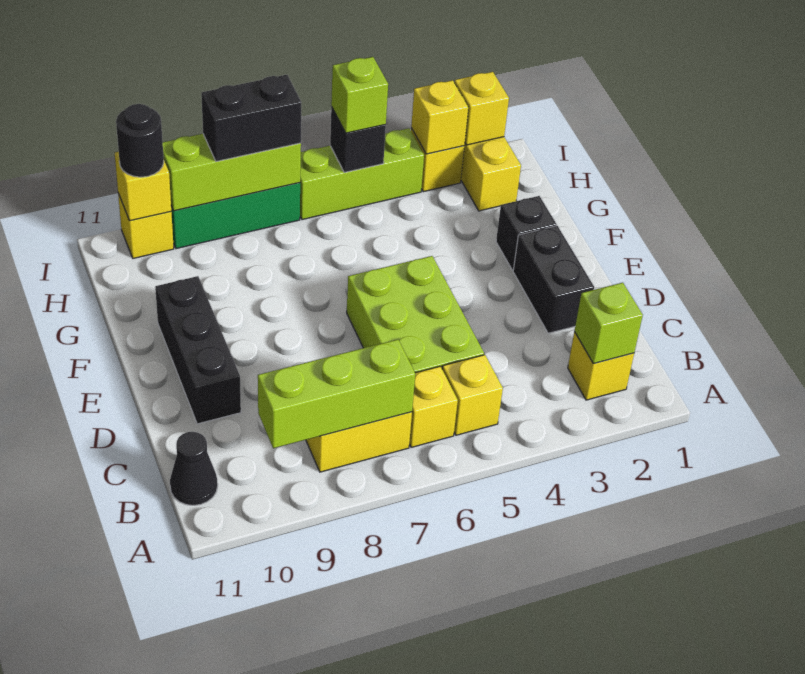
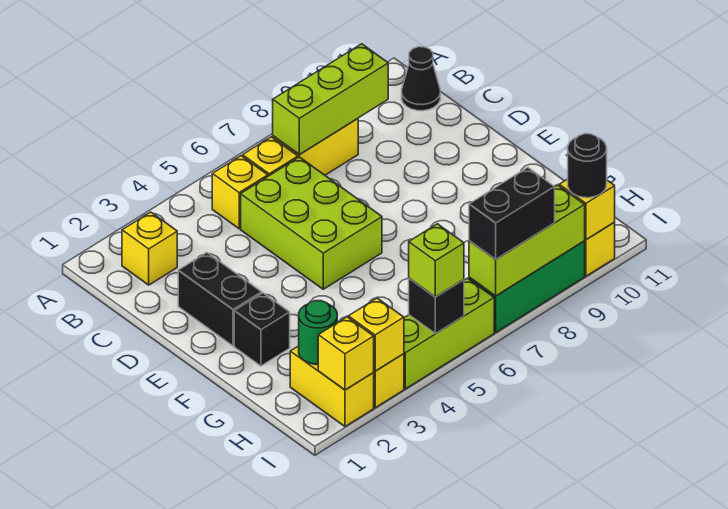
lime 1x1 brick [574,283,643,364] -> none
black 1x3 brick [155,276,241,424] -> none
none -> green 1x1 round brick [299,301,337,364]

